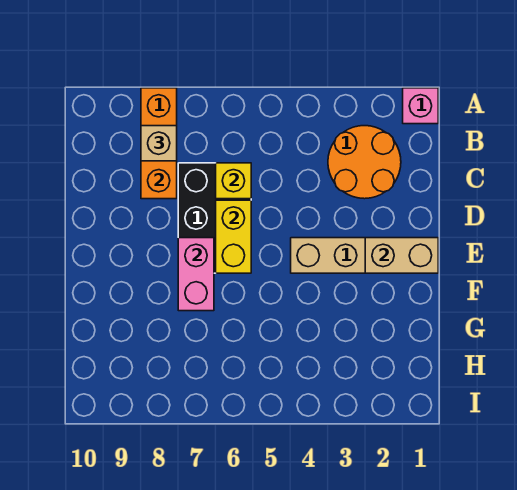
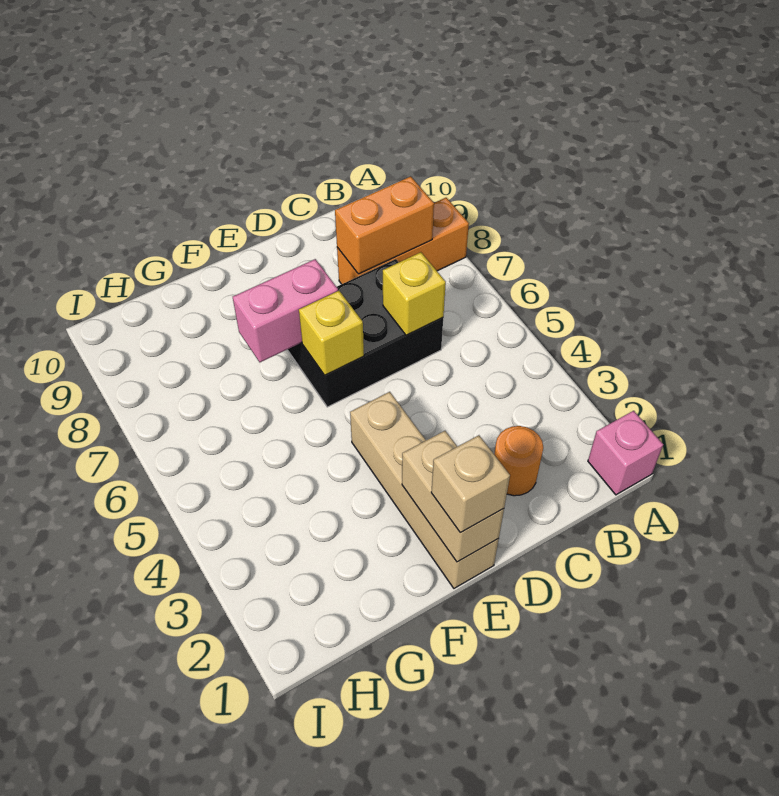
orange 2x2 round brick [328,126,401,199] -> orange 1x1 round brick [494,426,543,496]
tan 1x1 brick [141,126,177,161] -> tan 1x1 brick moved to [431,435,510,533]
yellow 1x2 brick [216,200,251,273] -> yellow 1x1 brick [299,291,364,375]

